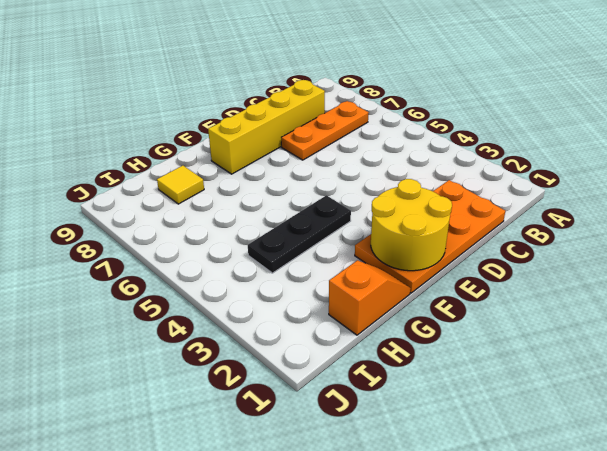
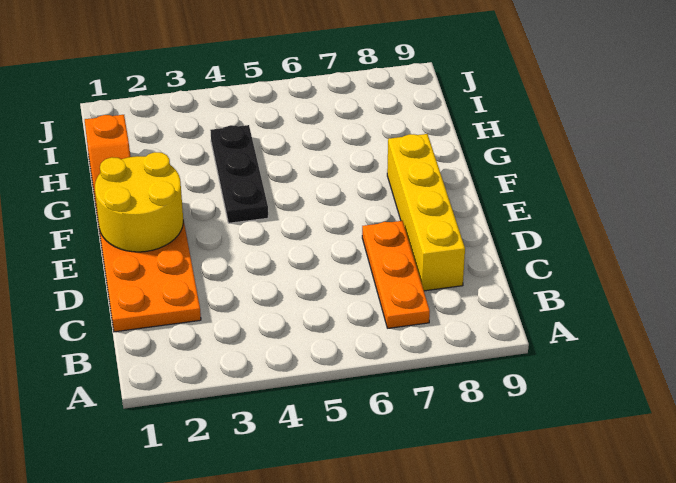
yellow 1x1 tile [157,166,204,204] -> none

